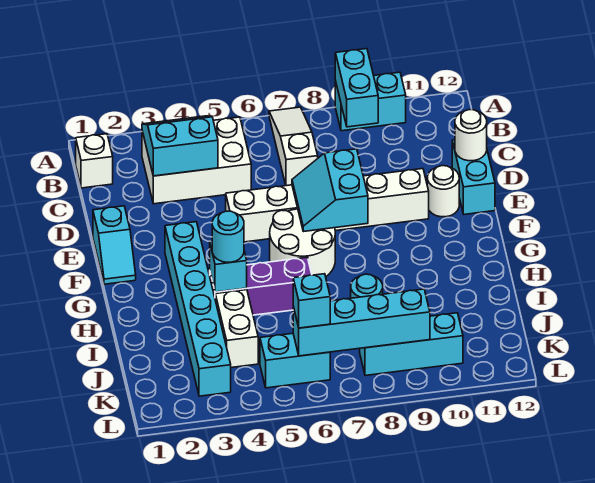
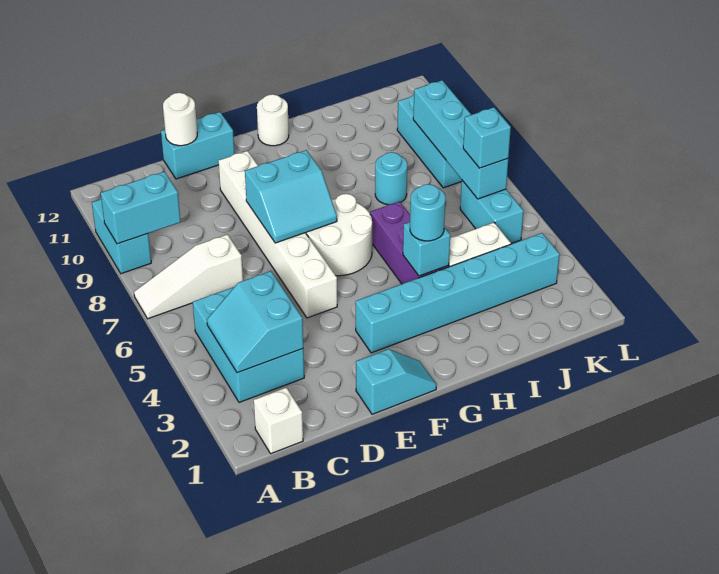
white 2x3 brick [142,117,251,204] -> cyan 2x3 brick [193,287,304,402]
white 1x1 round brick [427,166,459,217] -> white 1x1 round brick moved to [257,94,289,146]

